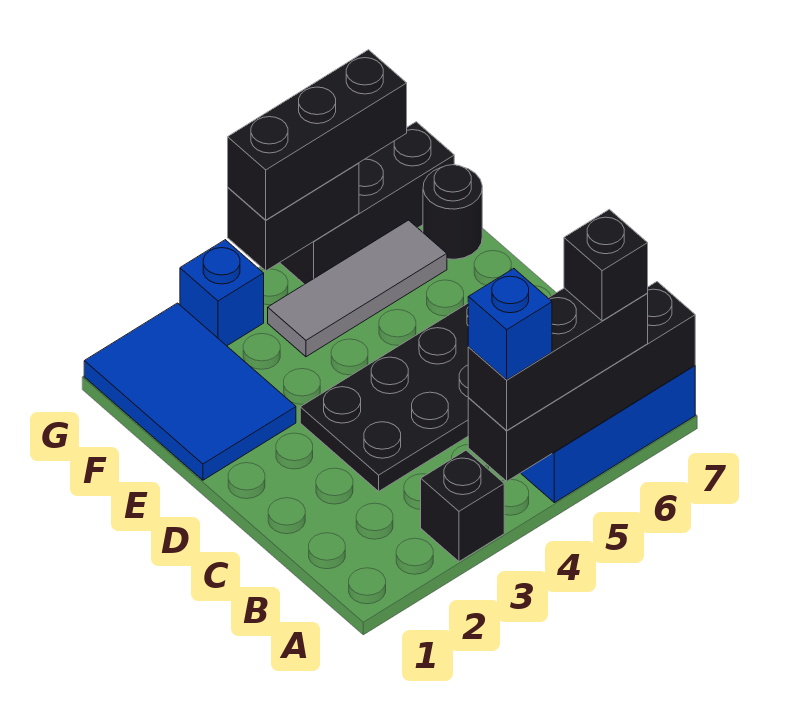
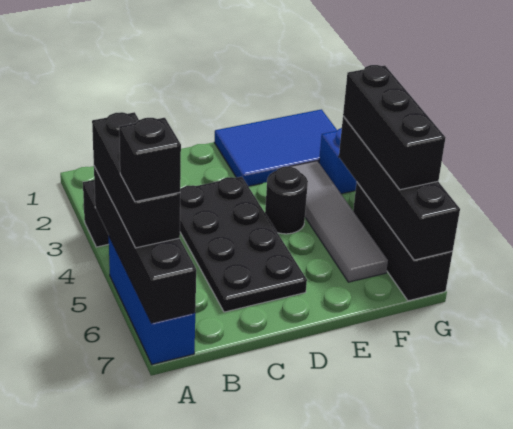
blue 1x1 brick [468,269,552,380] -> none
grey 1x3 tile [268,220,447,357] -> grey 1x4 tile [290,161,388,282]
black 1x1 round brick [423,165,482,259] -> black 1x1 round brick moved to [265,167,308,234]
black 1x2 brick [228,163,359,271] -> black 1x4 brick [339,116,460,260]

